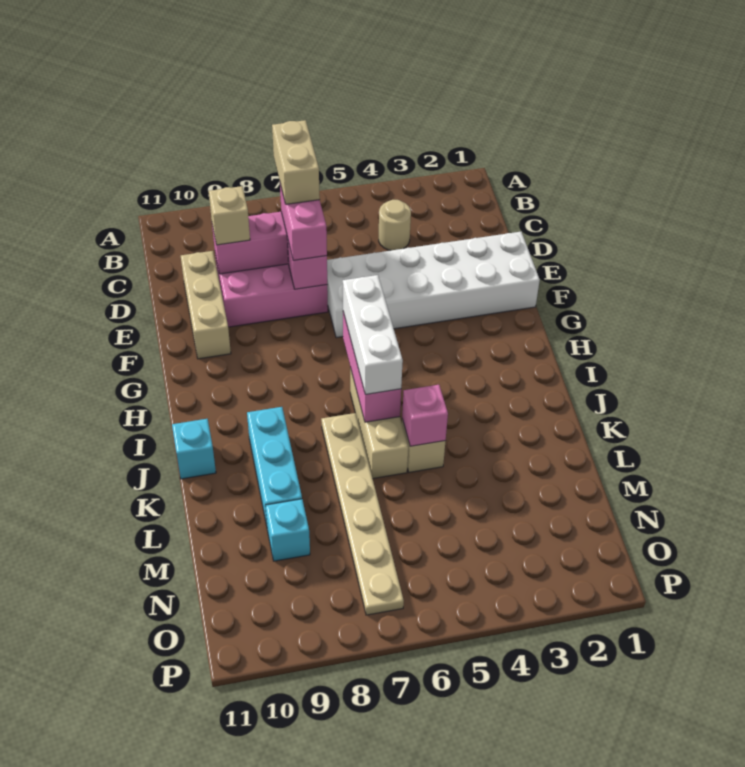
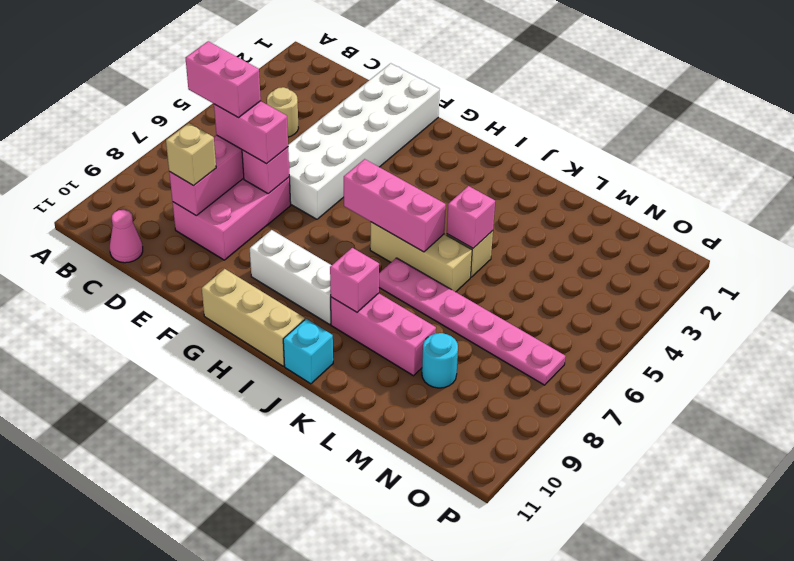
tan 1x2 brick [272,120,320,204] -> pink 1x2 brick [186,41,261,118]
none -> pink 1x1 cone [110,210,143,263]
tan 1x3 brick [181,251,231,359] -> tan 1x3 brick moved to [202,269,305,366]
white 1x3 brick [343,275,403,394] -> white 1x3 brick moved to [250,230,332,324]
tan 1x6 plate [321,413,404,615] -> pink 1x6 plate [379,258,566,385]
cyan 1x3 brick [247,407,302,526] -> pink 1x3 brick [331,293,436,376]
none -> pink 1x1 brick [330,248,379,312]
cyan 1x1 brick [265,499,310,561] -> cyan 1x1 round brick [422,333,458,388]

